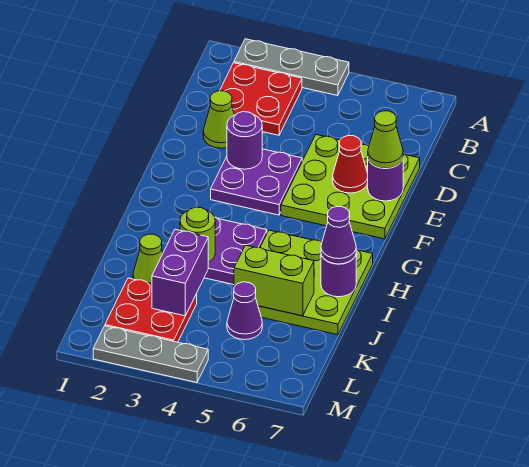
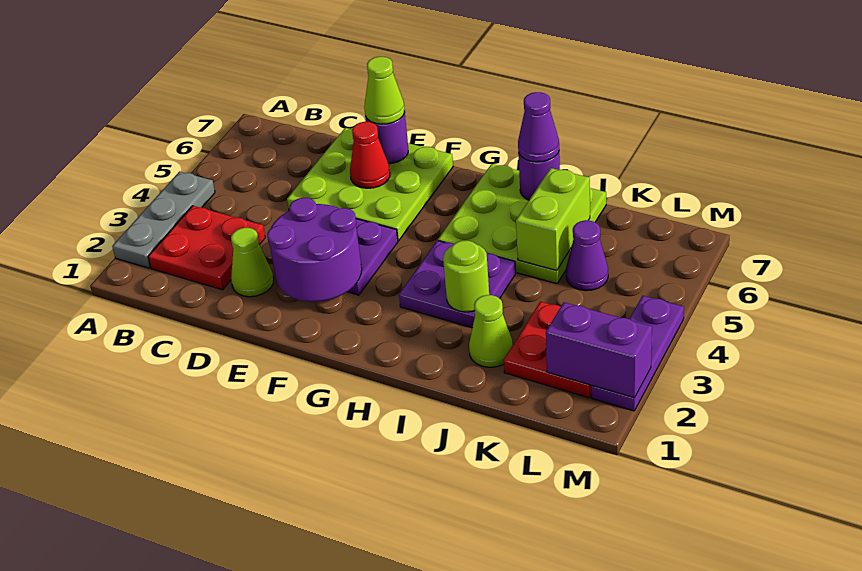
purple 1x1 round brick [227,112,262,169] -> purple 2x2 round brick [267,198,362,302]
purple 1x2 brick [152,229,208,316] -> purple 1x2 brick moved to [546,302,652,398]
grey 1x3 plate [93,326,208,382] -> purple 1x3 plate [592,296,684,411]

